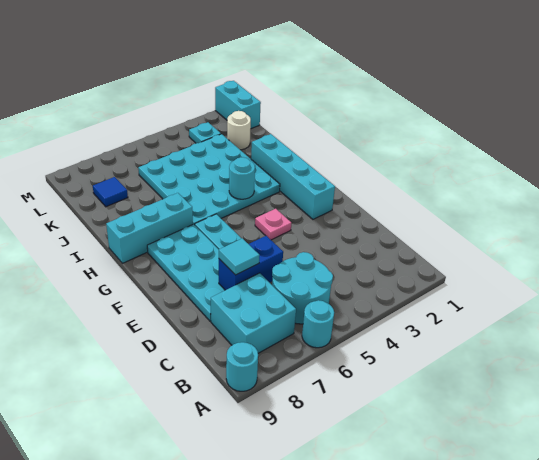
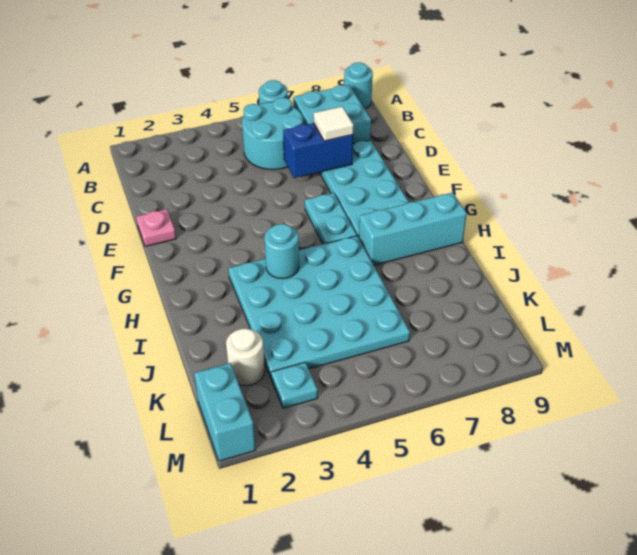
cyan 1x1 tile [219,238,260,275] -> white 1x1 tile [313,107,354,141]
cyan 1x4 brick [251,134,335,219] -> none
pink 1x1 plate [255,209,291,240] -> pink 1x1 plate moved to [136,209,176,246]
blue 1x1 tile [93,177,128,207] -> none

